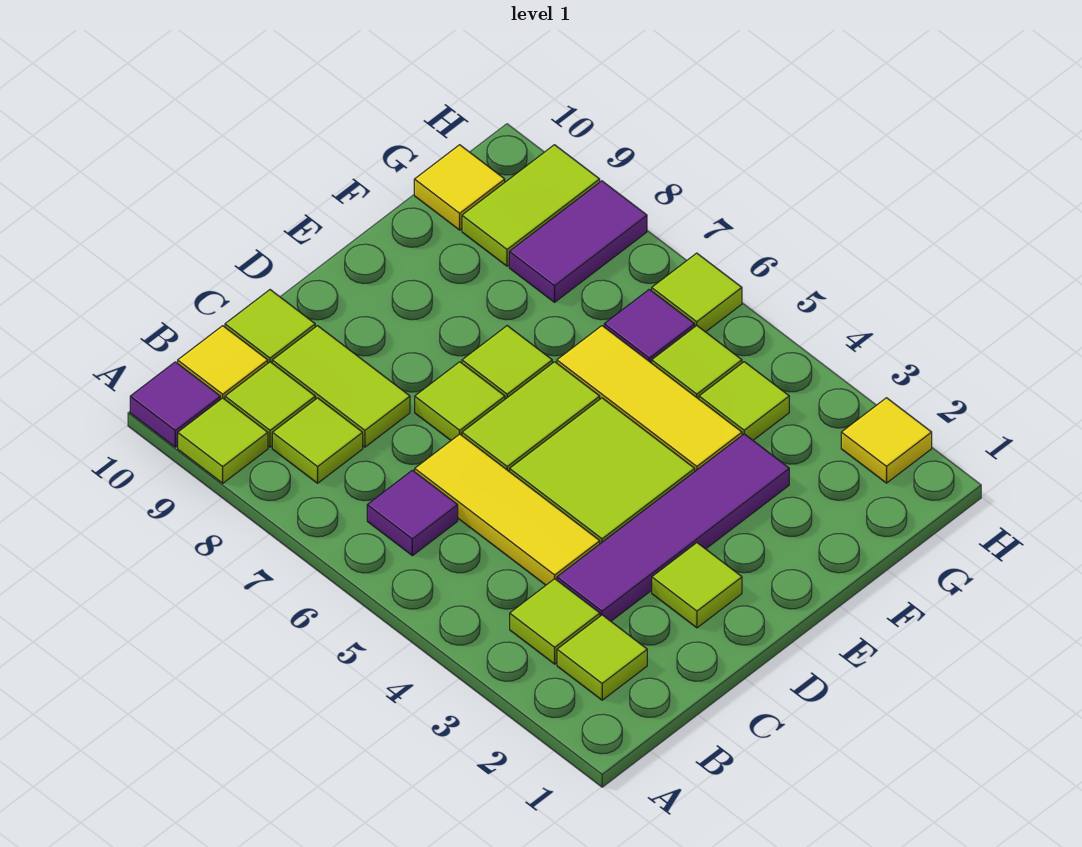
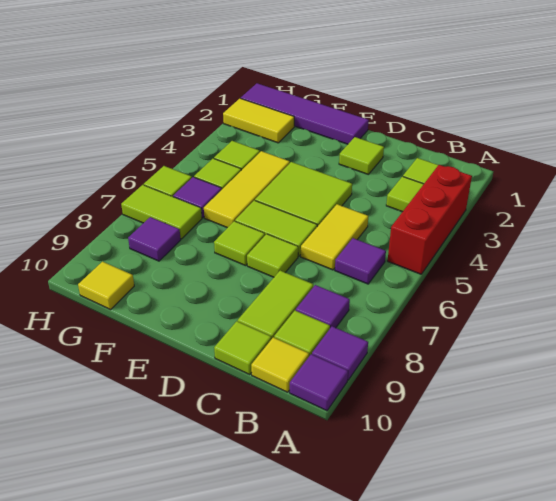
none -> red 1x3 brick [388,165,472,274]
lime 1x1 tile [178,398,268,483] -> purple 1x1 tile [312,326,368,380]
lime 1x1 tile [272,398,363,483] -> purple 1x1 tile [296,285,350,328]
purple 1x4 tile [557,434,789,621] -> purple 1x4 tile moved to [241,83,369,144]
yellow 1x3 tile [415,434,600,585] -> yellow 1x2 tile [301,204,368,270]
purple 1x2 tile [509,181,647,302] -> purple 1x1 tile [128,217,181,261]
lime 1x2 tile [462,145,600,266] -> lime 1x2 tile moved to [121,185,202,239]
yellow 1x1 tile [841,398,932,483] -> yellow 1x2 tile [223,98,294,143]

